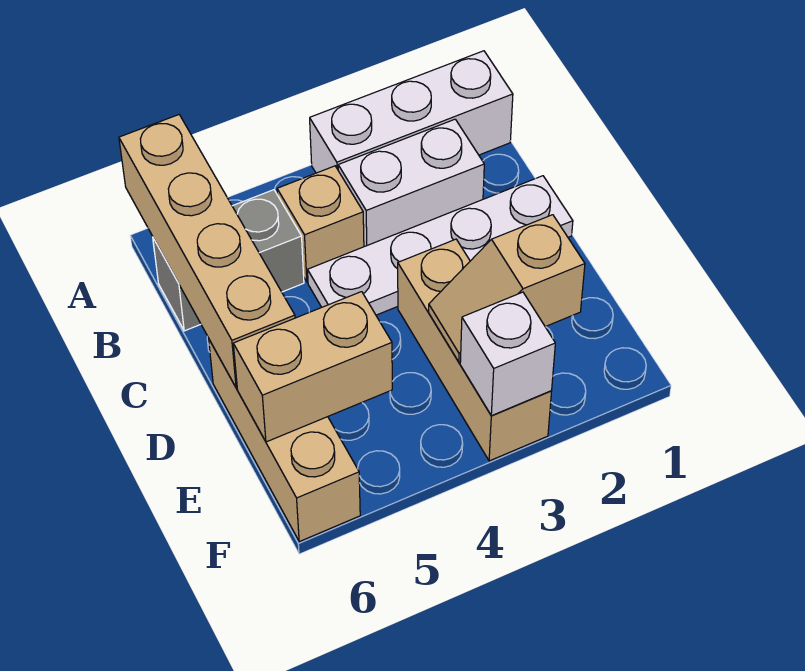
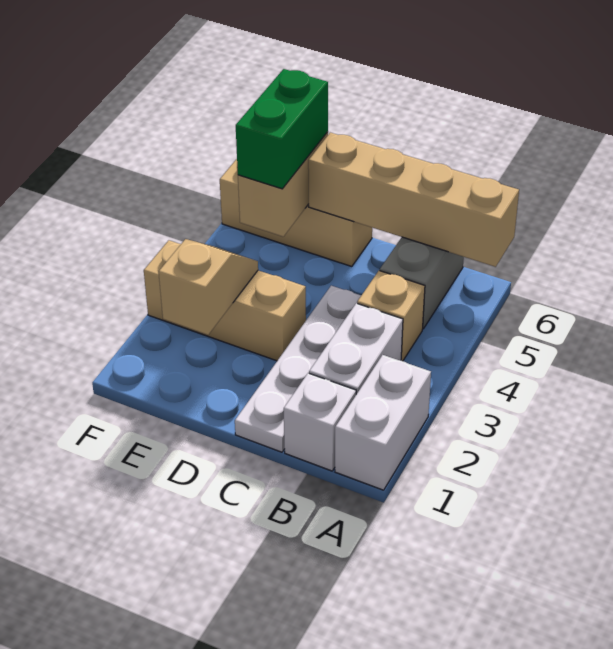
white 1x3 brick [310,51,513,173] -> white 1x2 brick [335,355,431,490]
none -> green 1x2 brick [236,69,328,189]
white 1x1 brick [460,292,555,416] -> white 1x1 brick moved to [284,373,356,471]

